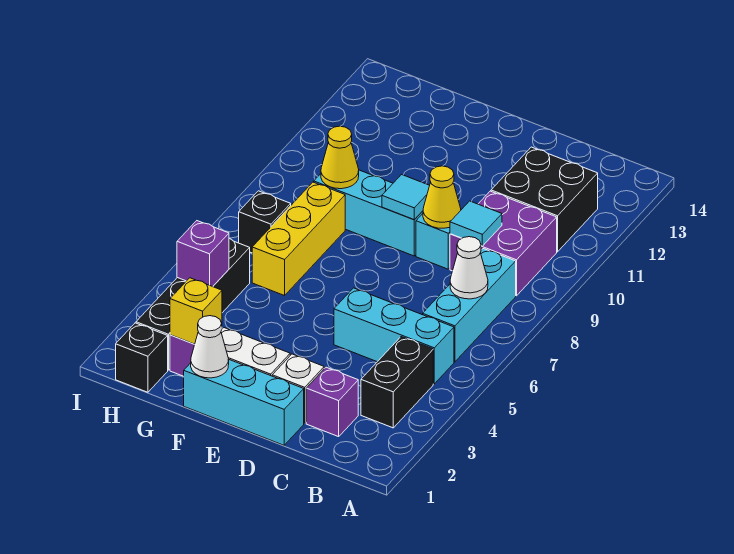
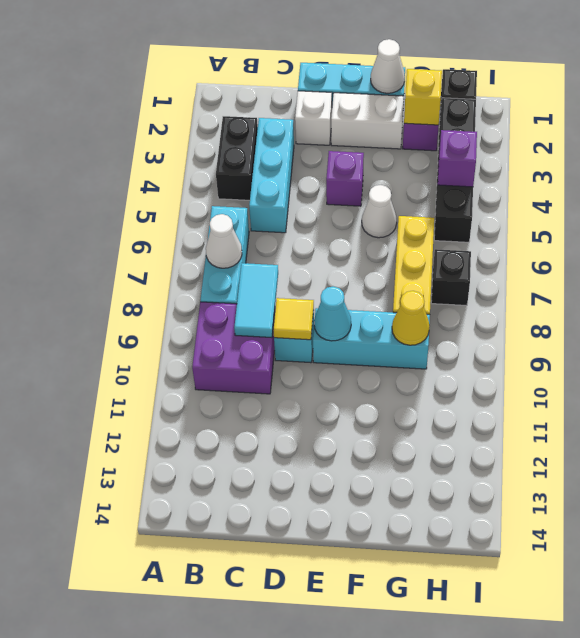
cyan 1x3 brick [334,288,454,384] -> cyan 1x3 brick turned to [249,118,294,233]
black 2x2 brick [491,147,598,252] -> none
purple 1x1 brick [306,367,358,437] -> purple 1x1 brick moved to [326,151,364,206]
cyan 1x1 tile [450,201,502,246] -> cyan 1x2 tile [234,263,278,338]
yellow 1x1 cone [423,166,461,228] -> yellow 1x1 tile [273,298,314,340]
cyan 1x1 tile [382,175,430,220] -> cyan 1x1 cone [314,286,351,341]
none -> white 1x1 cone [362,185,397,238]

